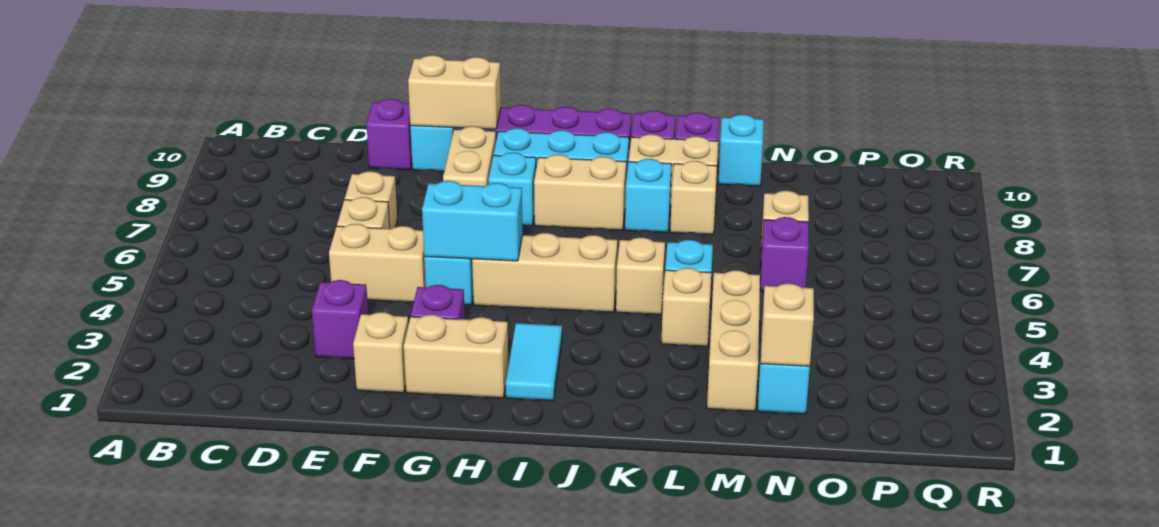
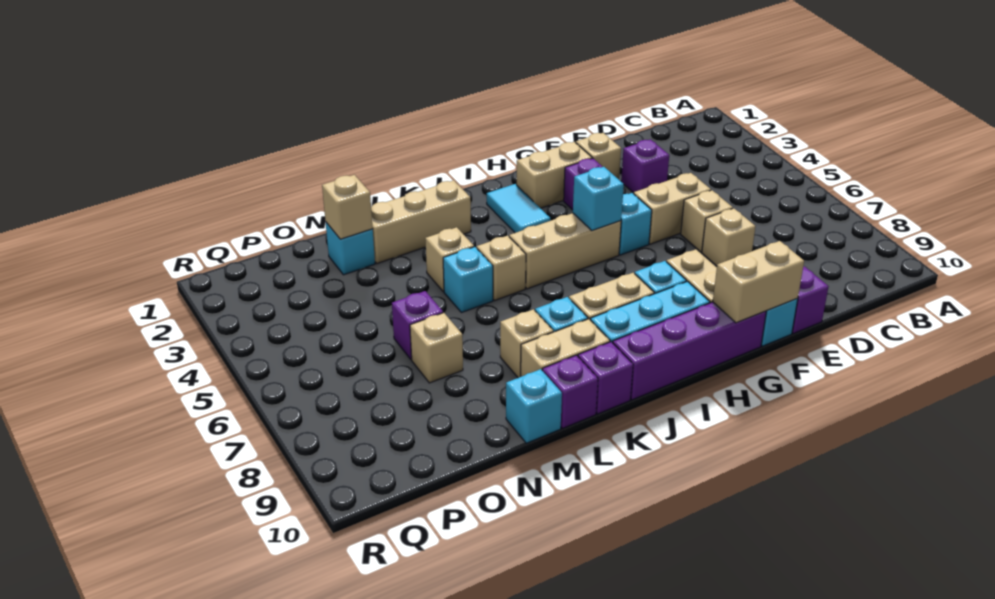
cyan 1x2 brick [422,181,523,261] -> cyan 1x1 brick [573,167,624,231]
tan 1x3 brick [707,270,760,411] -> tan 1x3 brick turned to [371,180,471,263]

